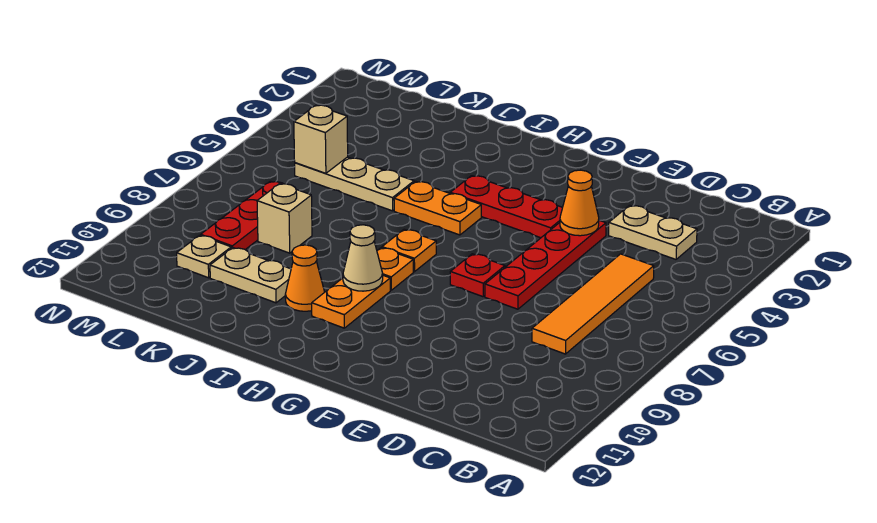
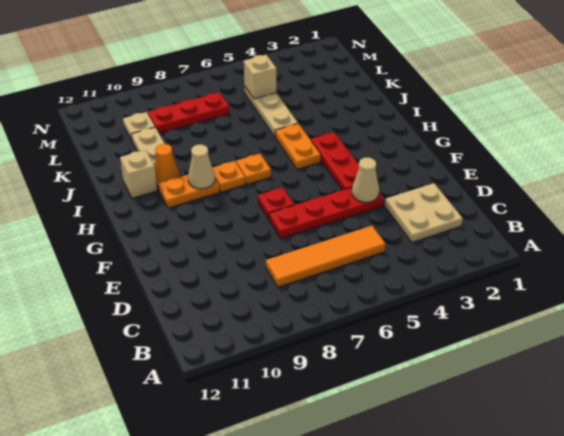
tan 1x2 plate [609,205,697,259] -> tan 2x2 plate [385,183,463,242]
orange 1x1 cone [560,170,599,236] -> tan 1x1 cone [352,158,379,202]
tan 1x1 brick [257,184,312,253] -> tan 1x1 brick moved to [120,150,157,198]

